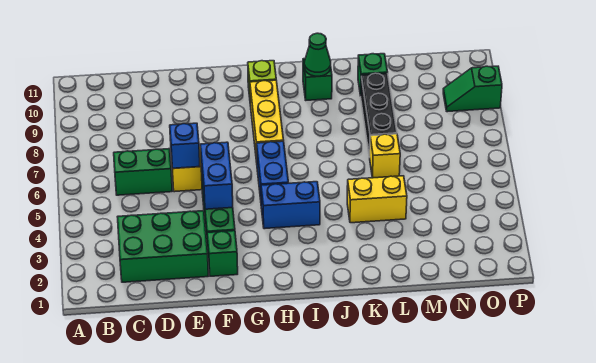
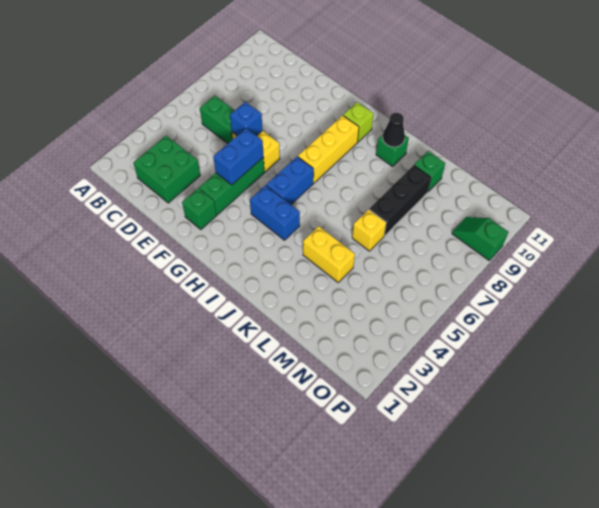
green 2x3 brick [118,211,208,282] -> green 2x2 brick [133,136,200,203]
green 1x1 cone [304,33,331,76] -> black 1x1 cone [383,113,405,147]

